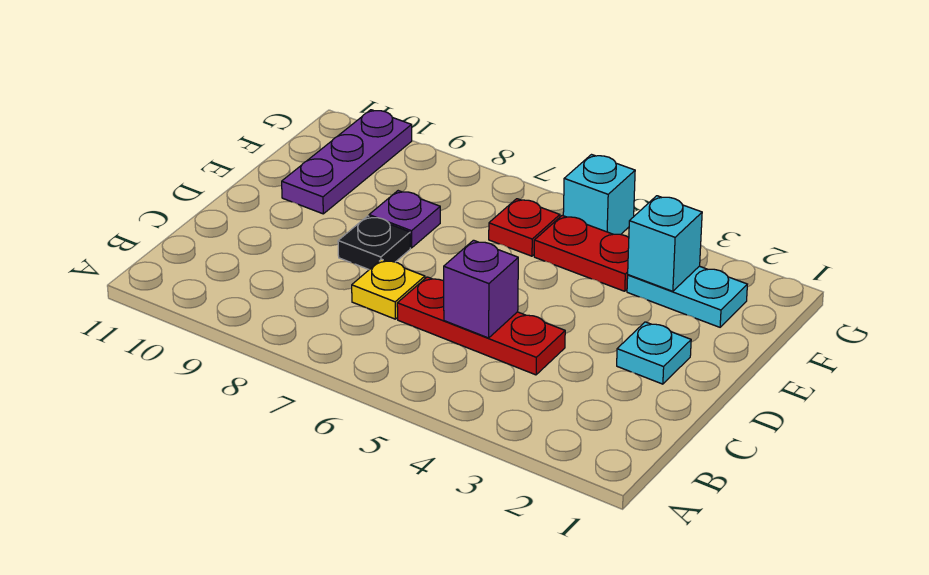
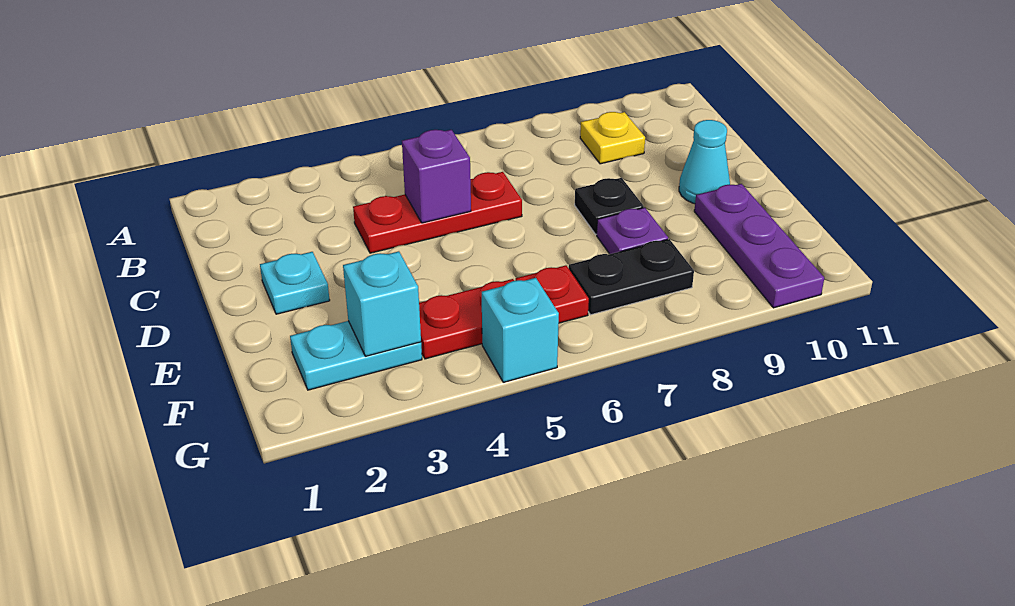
yellow 1x1 plate [352,259,425,319] -> yellow 1x1 plate moved to [580,112,645,164]
none -> cyan 1x1 cone [679,120,730,204]
none -> black 1x2 plate [569,239,694,315]

